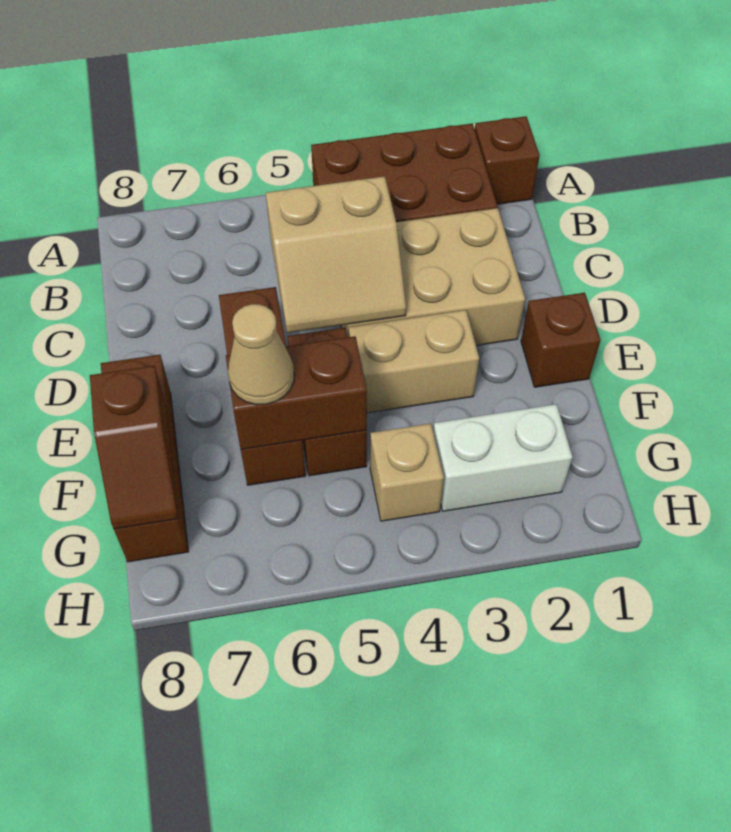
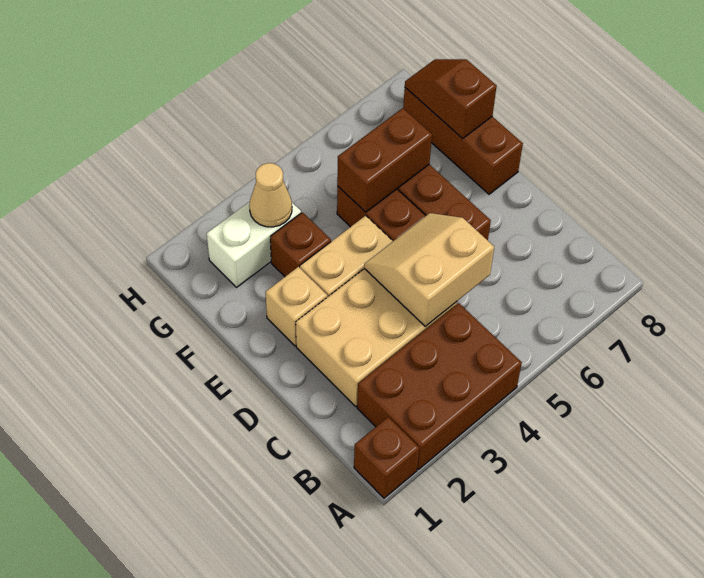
brown 1x1 brick [521,293,601,387] -> brown 1x1 brick moved to [270,212,331,276]
tan 1x1 cone [228,304,294,405] -> tan 1x1 cone moved to [249,163,292,227]
tan 1x1 brick [370,424,444,521] -> tan 1x1 brick moved to [266,267,327,346]

